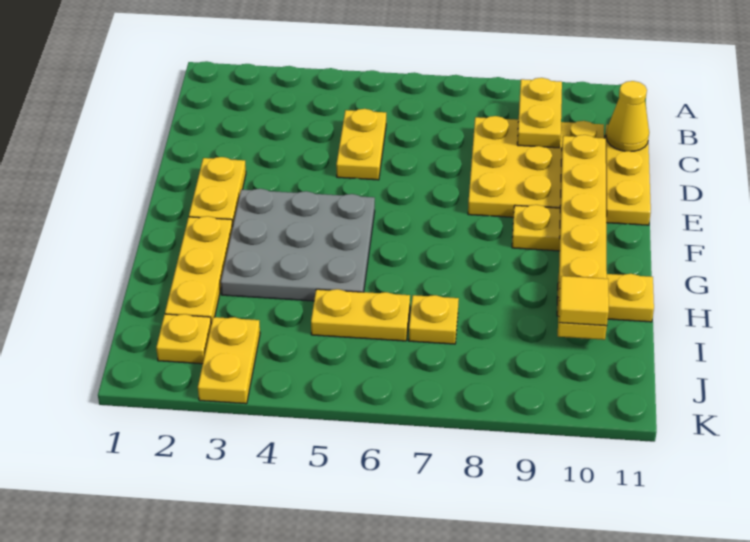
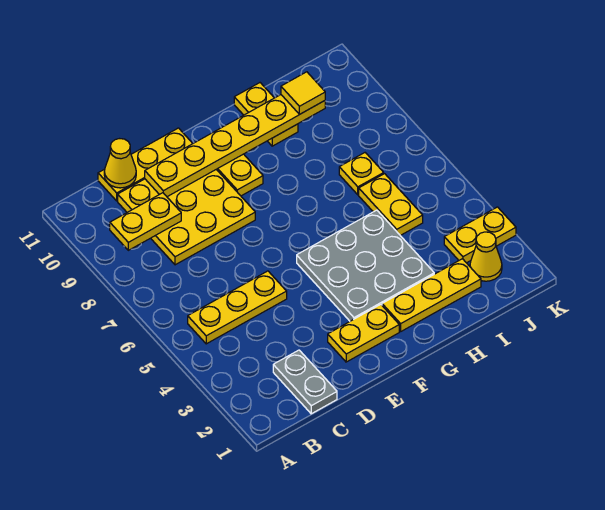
none -> grey 1x2 plate [273,350,337,414]
yellow 1x2 plate [336,109,386,180] -> yellow 1x3 plate [188,271,287,344]
yellow 1x1 plate [156,314,211,364] -> yellow 1x1 cone [470,232,502,281]

